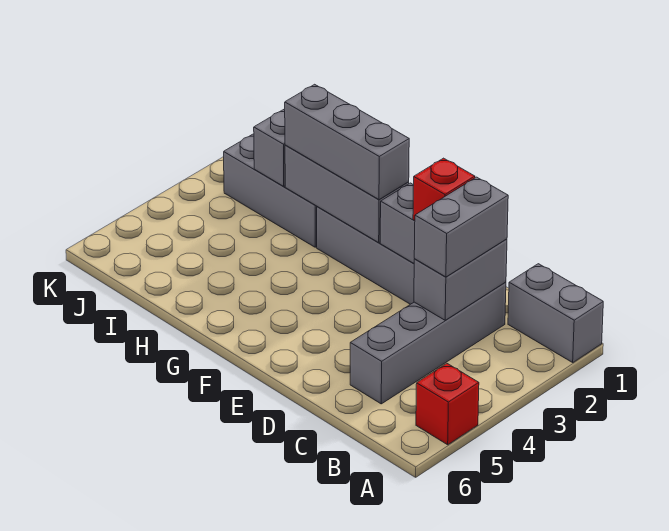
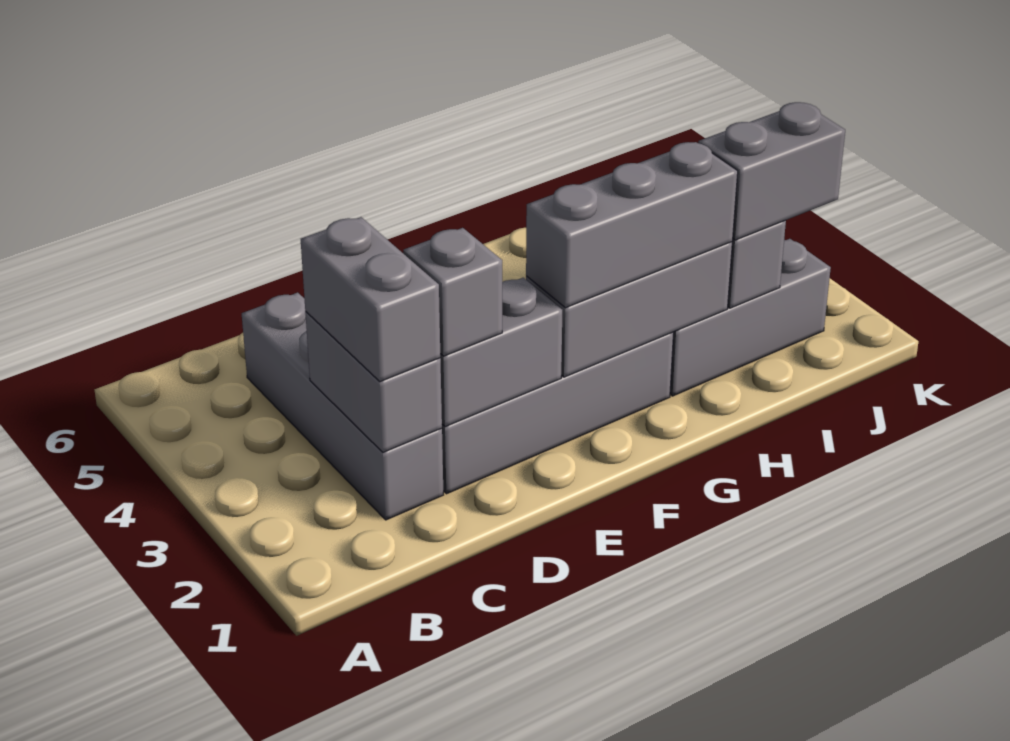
grey 1x2 brick [508,264,603,362] -> grey 1x2 brick moved to [698,102,845,240]
red 1x1 brick [416,363,479,445] -> none
red 1x1 brick [413,158,475,221] -> grey 1x1 brick [403,228,502,356]

